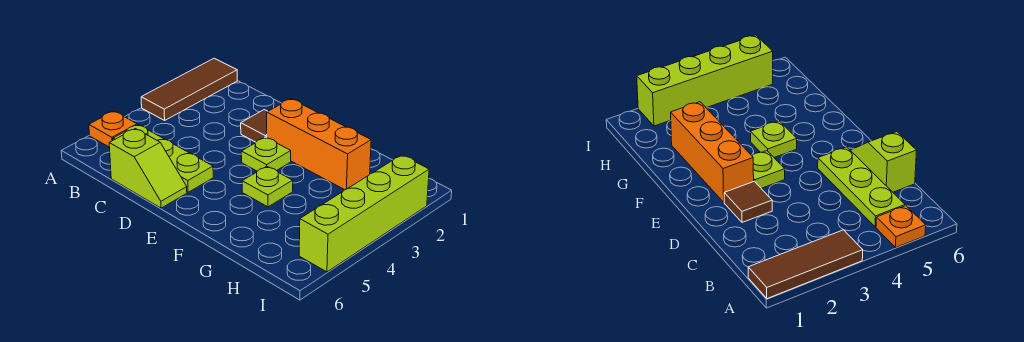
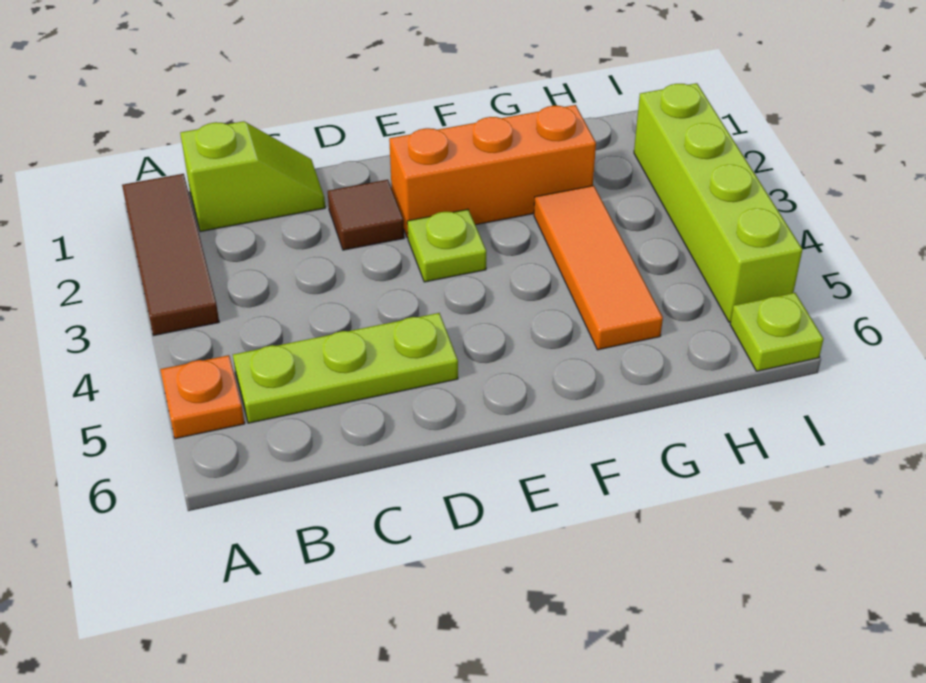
lime 1x2 slope [109,129,187,208] -> lime 1x2 slope moved to [180,121,325,232]
lime 1x1 plate [242,166,293,207] -> lime 1x1 plate moved to [730,293,824,371]
none -> orange 1x3 tile [534,186,663,350]

